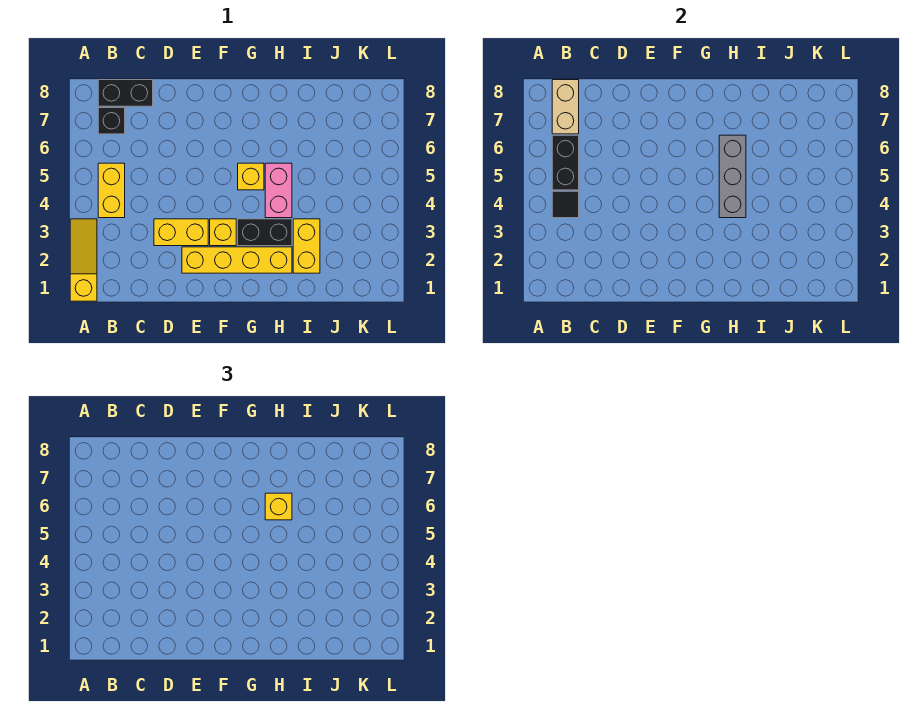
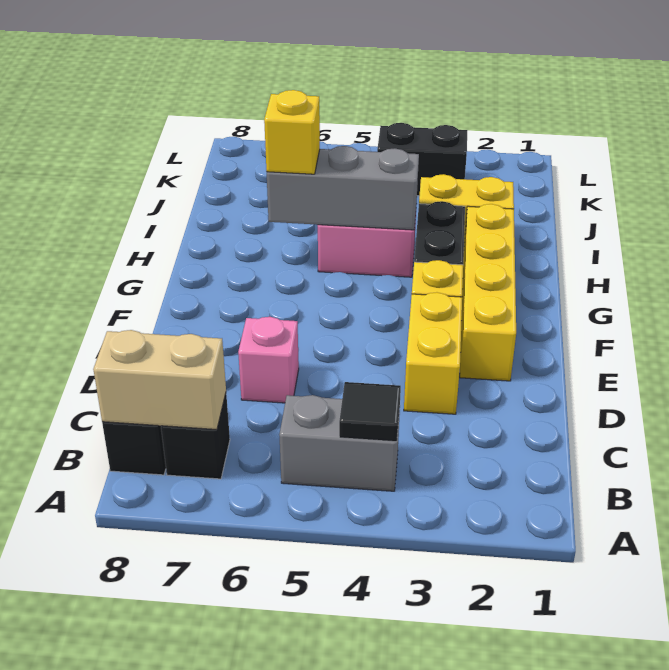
yellow 1x3 slope [70,219,97,301] -> none
yellow 1x2 brick [98,163,125,218] -> grey 1x2 brick [279,395,400,491]
black 1x2 brick [552,135,579,190] -> black 1x2 brick moved to [377,123,467,196]
none -> pink 1x1 brick [238,317,299,403]
yellow 1x1 brick [238,163,264,190] -> none

